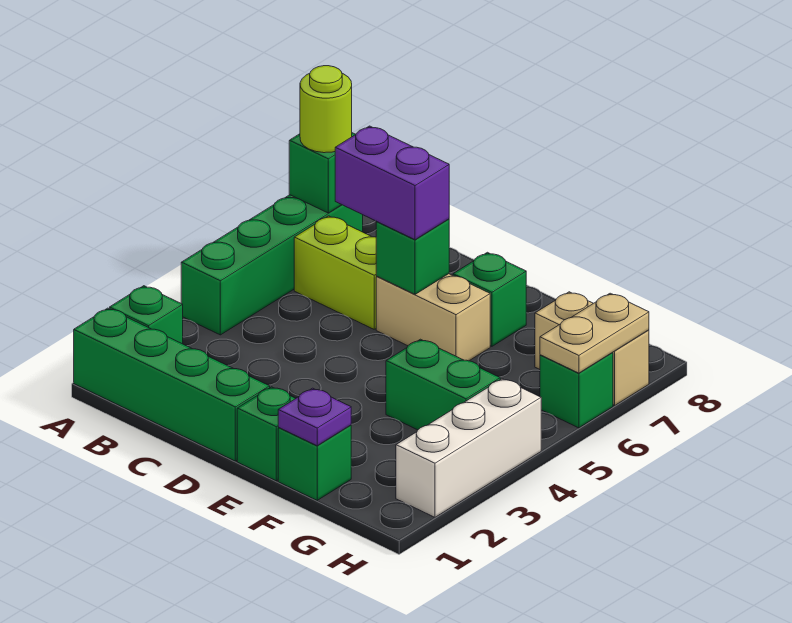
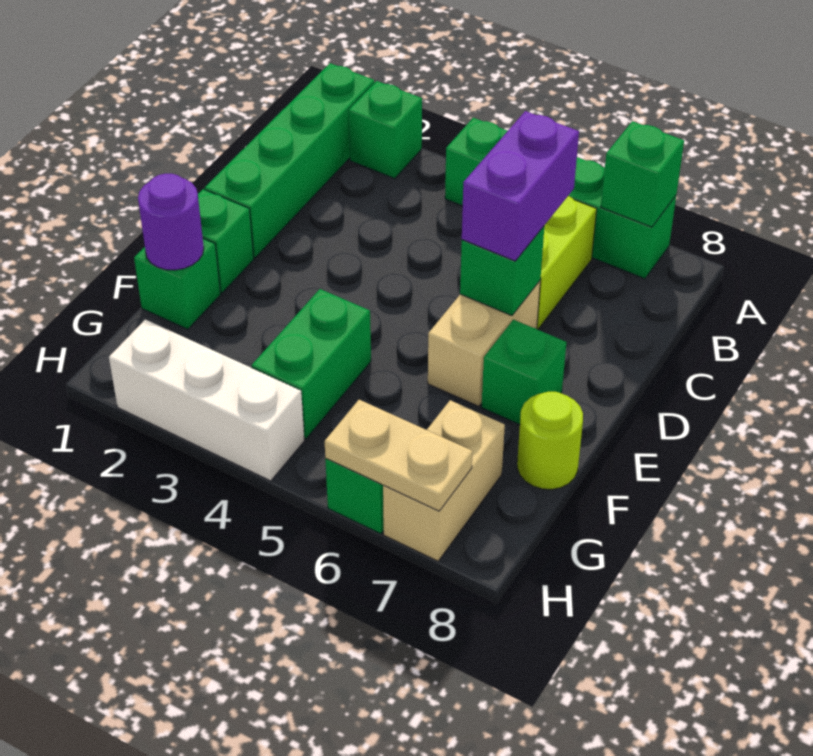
lime 1x1 round brick [300,66,352,153] -> lime 1x1 round brick moved to [517,392,583,489]
purple 1x1 plate [278,388,351,446] -> purple 1x1 round brick [138,174,204,270]

